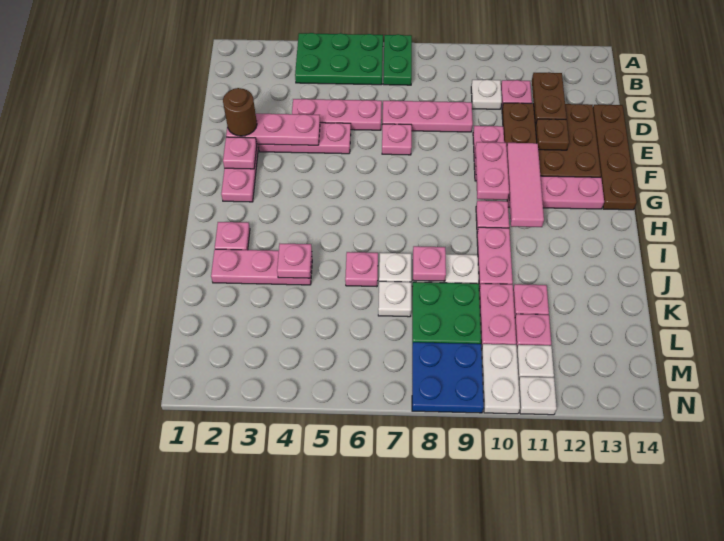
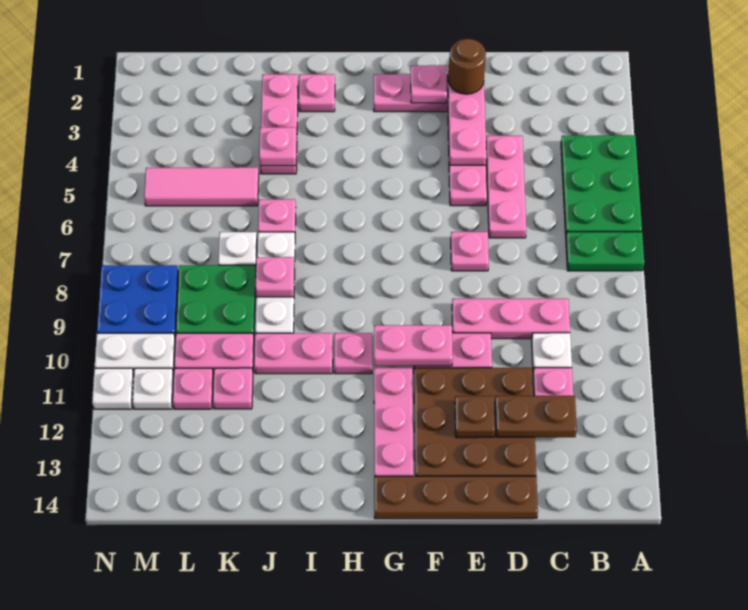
pink 1x3 plate [383,101,473,132] -> pink 1x3 plate turned to [452,299,570,339]
pink 1x3 tile [507,143,544,227] -> pink 1x3 tile moved to [144,167,259,206]

